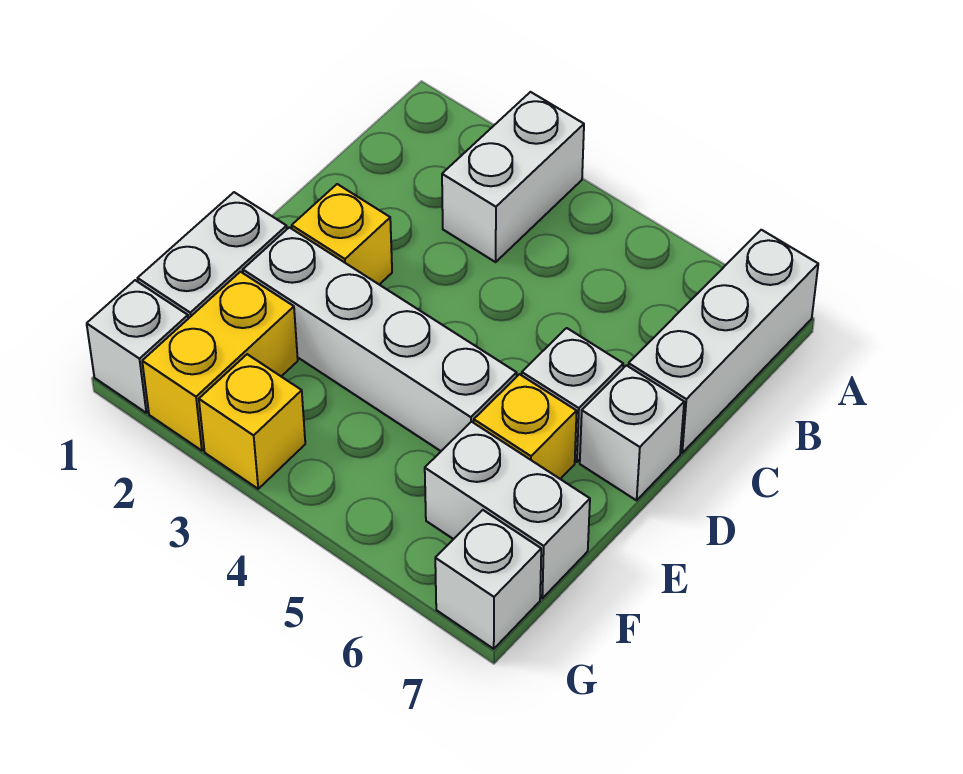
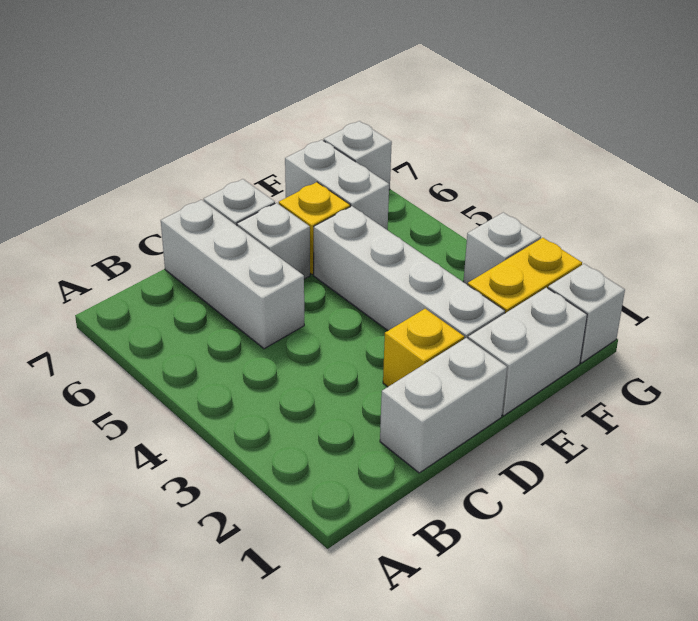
white 1x2 brick [442,92,584,262] -> white 1x2 brick moved to [380,338,507,473]
white 1x3 brick [628,230,818,453] -> white 1x3 brick turned to [161,200,304,349]
yellow 1x1 brick [199,354,305,489] -> white 1x1 brick [463,212,541,285]

